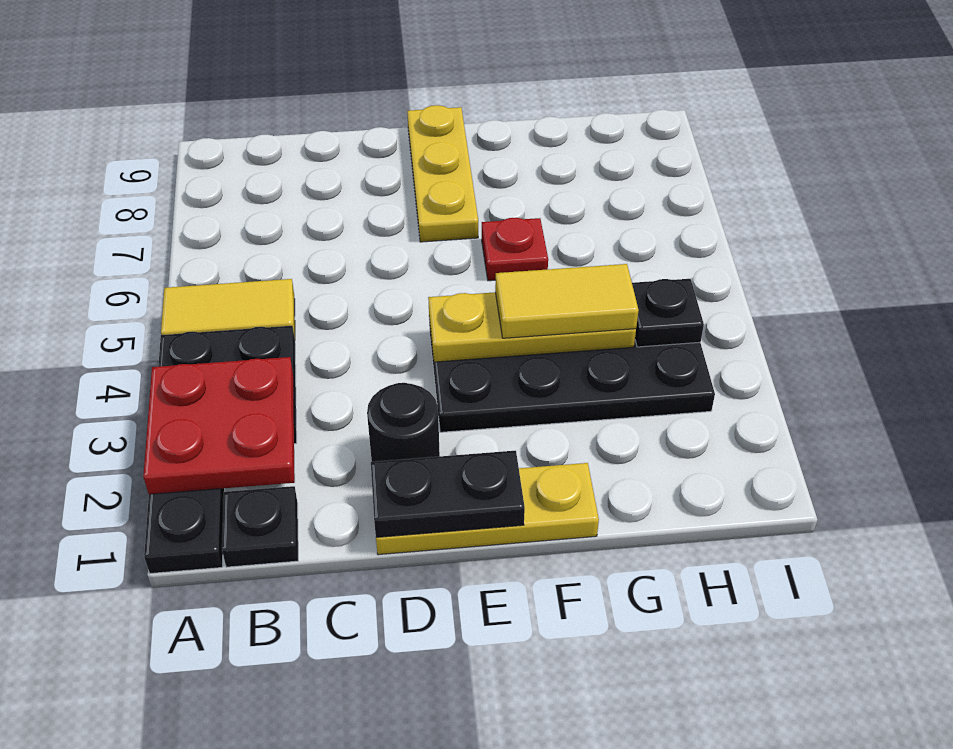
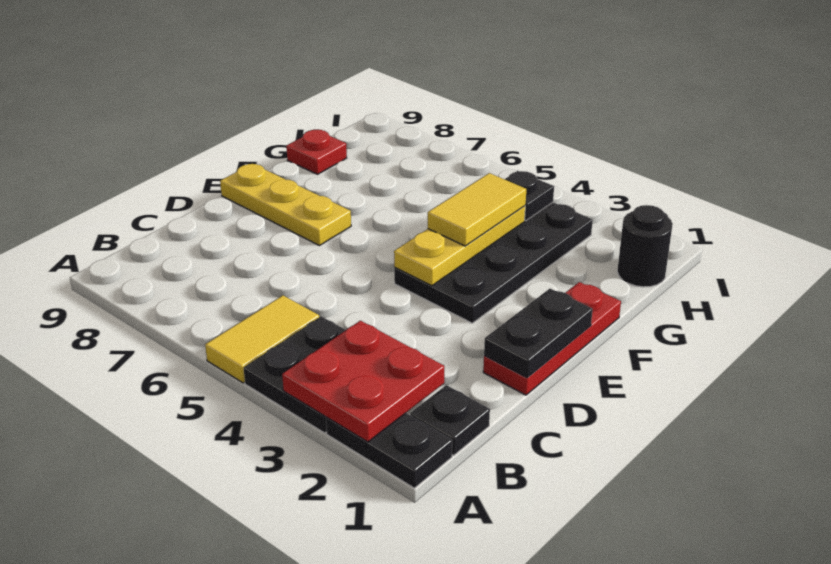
yellow 1x3 plate [376,463,599,555] -> red 1x3 plate [483,282,621,395]
black 1x1 round brick [367,383,440,462] -> black 1x1 round brick moved to [617,205,673,287]
red 1x1 plate [482,218,548,281] -> red 1x1 plate moved to [286,130,347,174]

